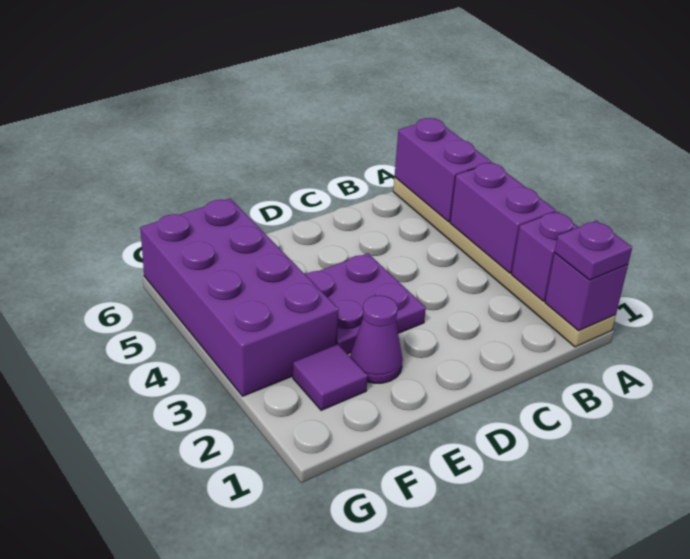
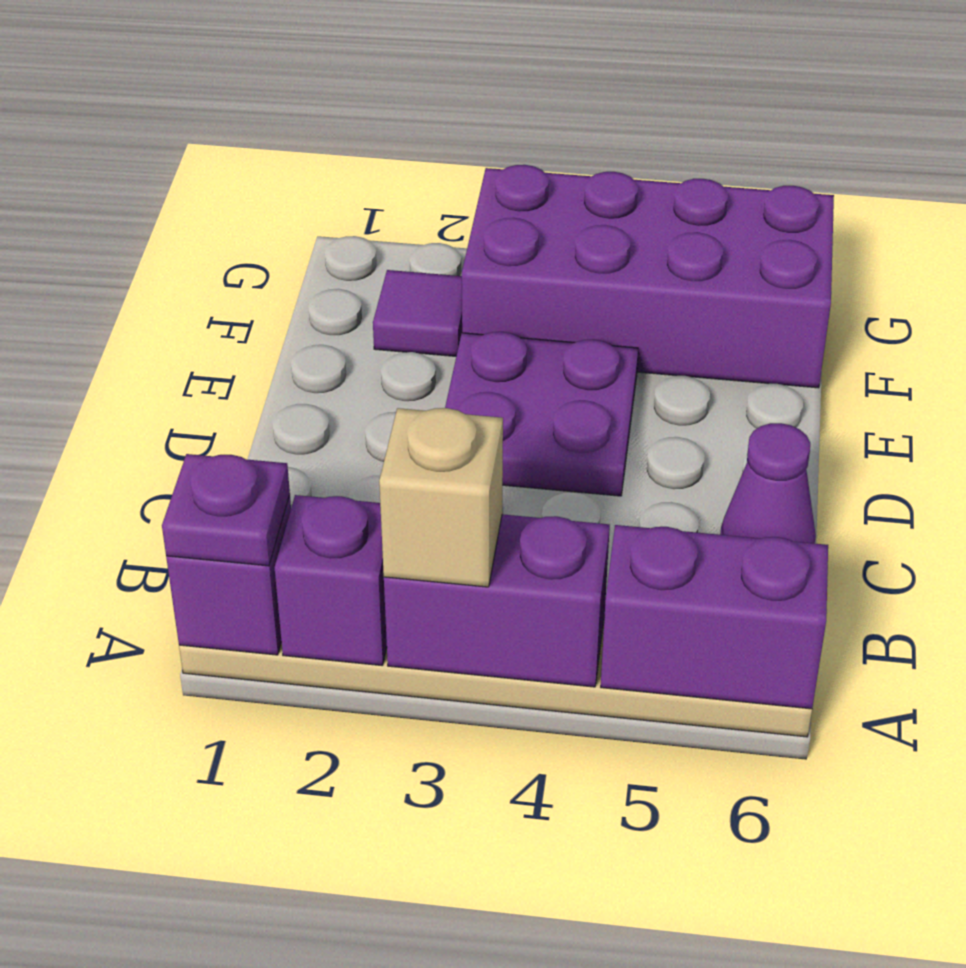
none -> tan 1x1 brick [379,408,503,587]
purple 1x1 cone [350,296,403,383] -> purple 1x1 cone moved to [720,423,816,543]

